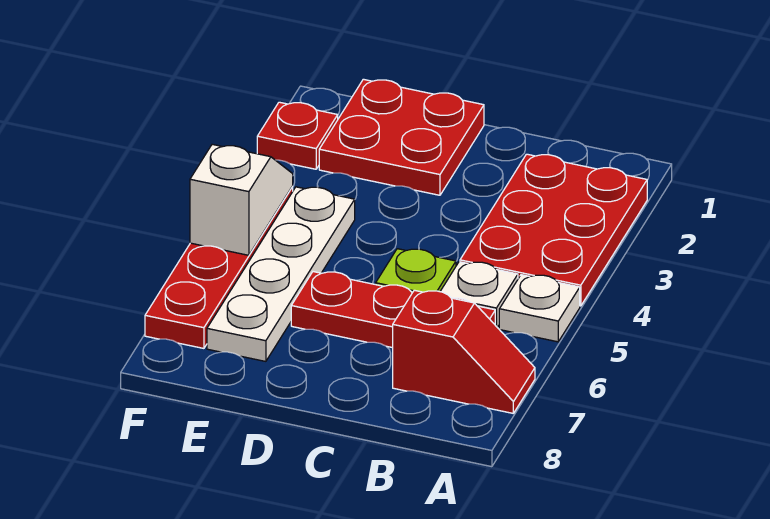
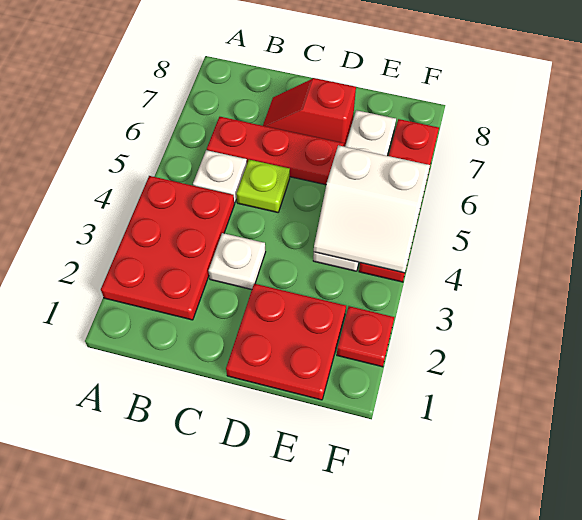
white 1x1 plate [499,275,580,342] -> white 1x1 plate moved to [209,233,265,290]
red 1x2 slope [393,290,535,413] -> red 1x2 slope moved to [263,78,356,147]
white 1x2 slope [190,144,293,255] -> white 2x2 slope [314,145,430,273]

